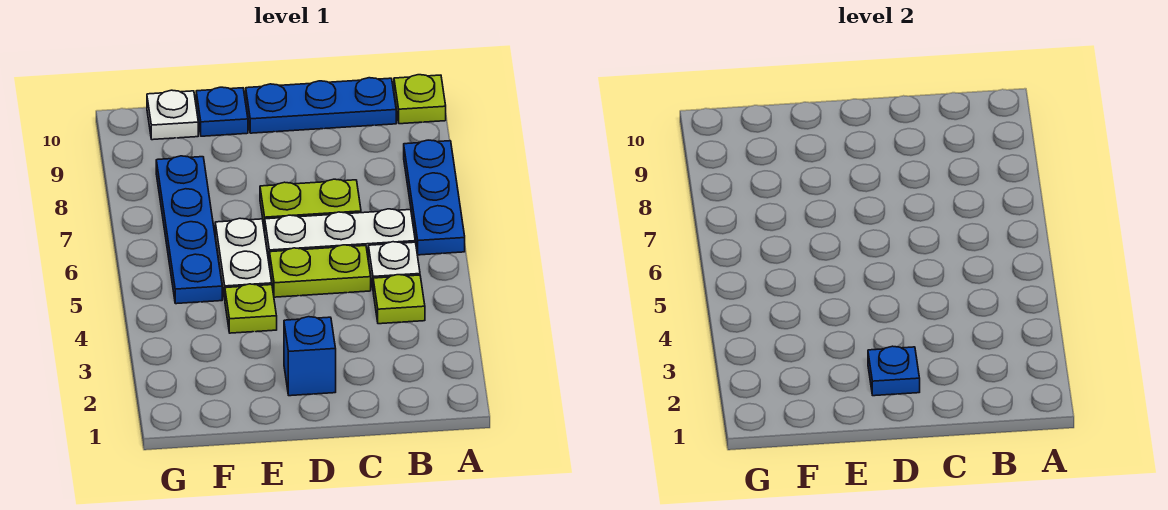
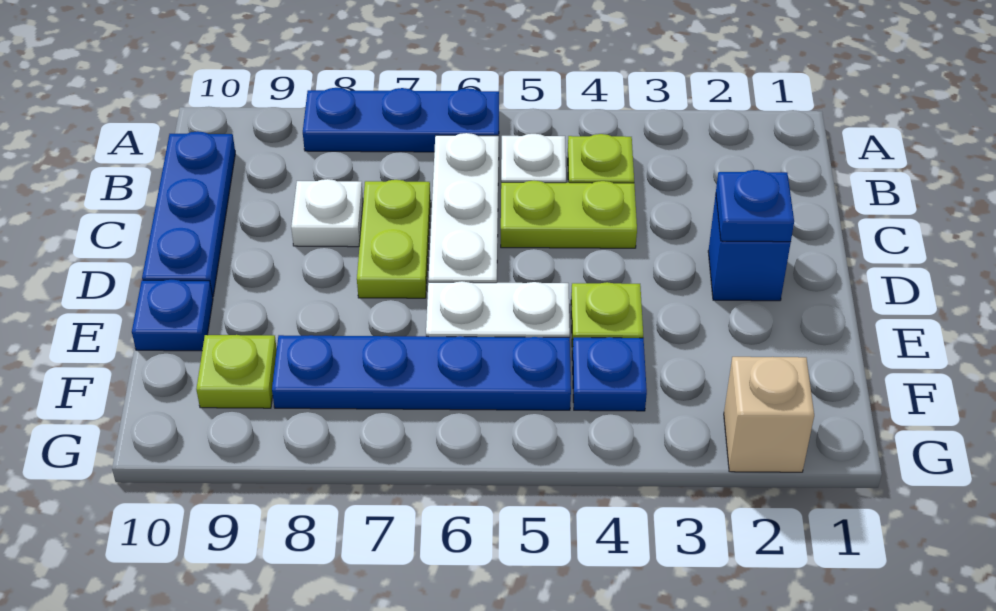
lime 1x1 plate [394,75,446,124] -> lime 1x1 plate moved to [196,335,277,408]
lime 1x2 plate [270,245,371,297] -> lime 1x2 plate turned to [501,180,637,248]
none -> blue 1x1 plate [572,337,647,411]
white 1x1 plate [147,90,198,140] -> white 1x1 plate moved to [291,179,363,247]
none -> tan 1x1 brick [724,357,814,472]

